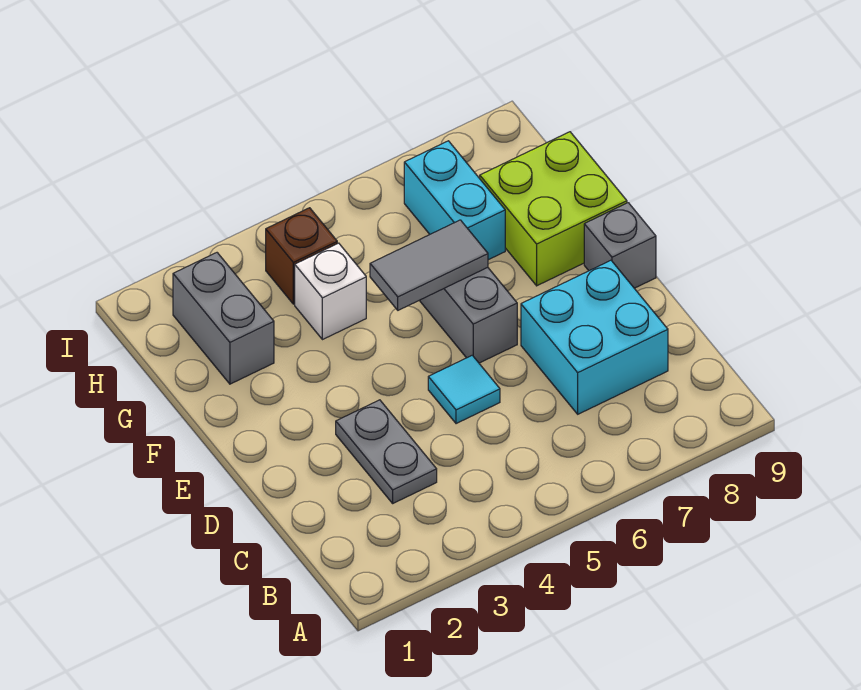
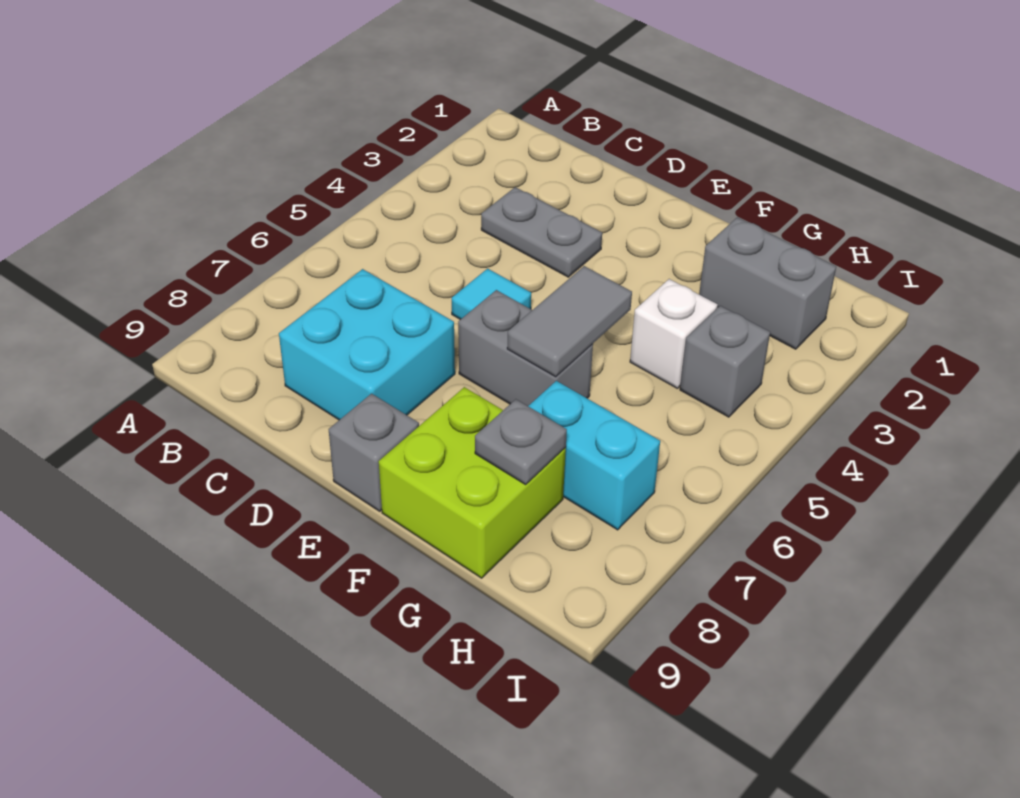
none -> grey 1x1 plate [475,399,567,485]
brown 1x1 brick [266,208,337,304] -> grey 1x1 brick [680,306,770,417]

